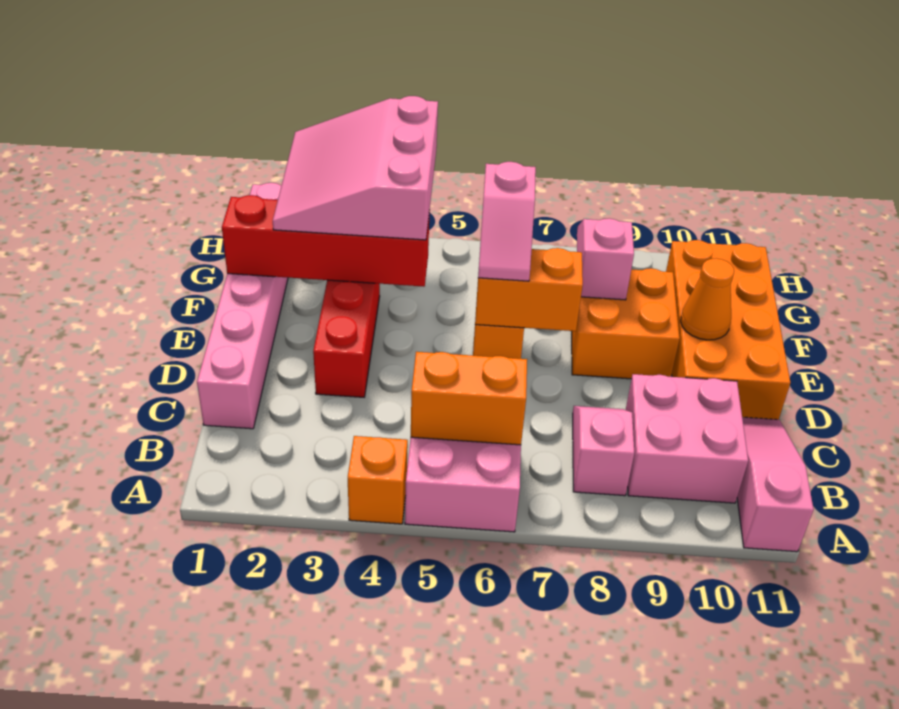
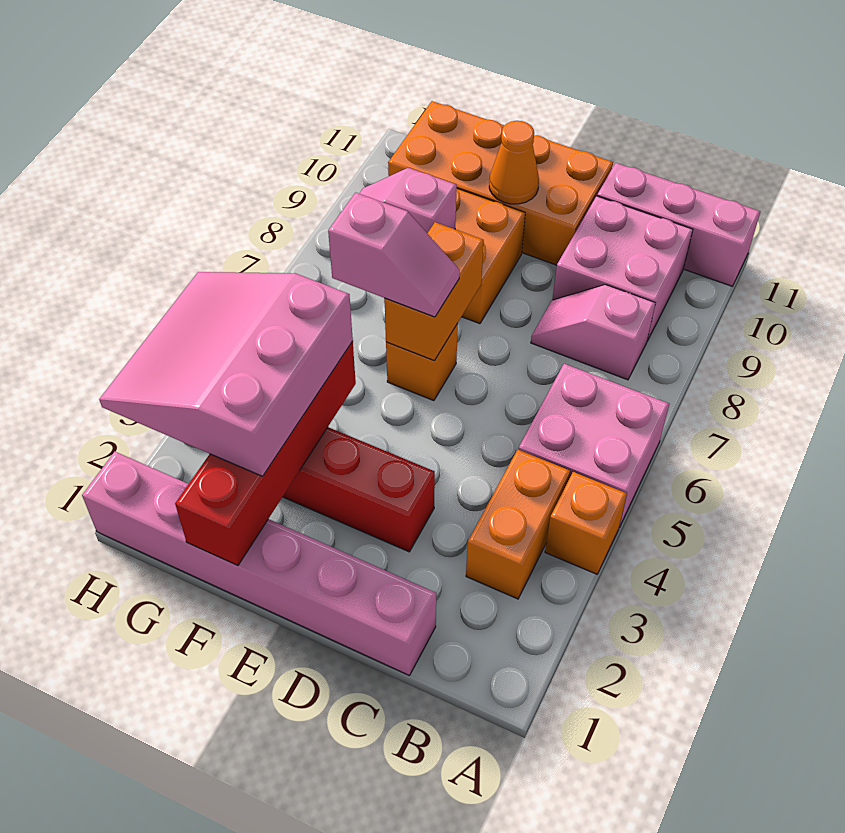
pink 1x3 slope [737,417,814,552] -> pink 1x3 brick [597,163,760,286]
orange 1x2 brick [411,352,527,445] -> orange 1x2 brick moved to [466,450,570,599]
pink 3x3 slope [273,96,438,240] -> pink 3x3 slope turned to [99,272,353,476]

